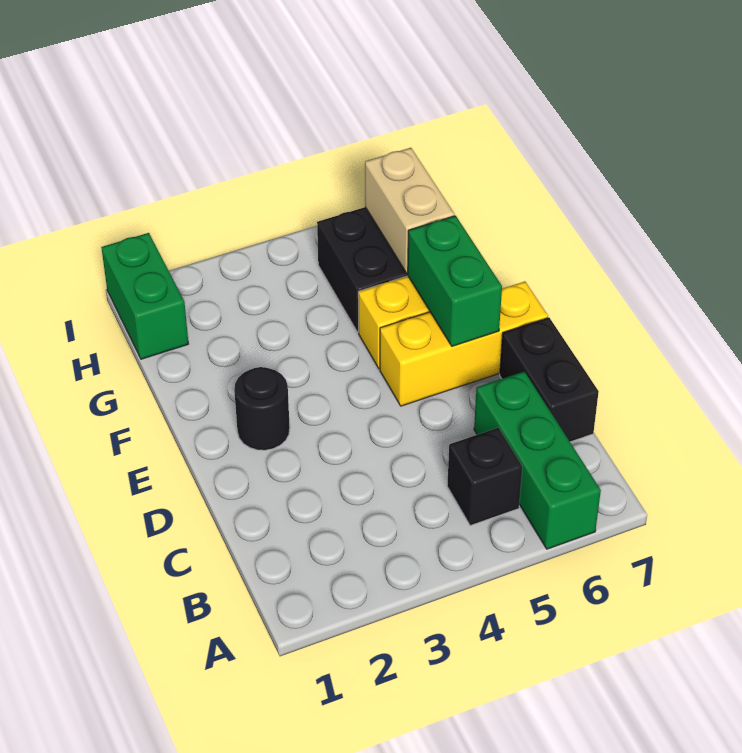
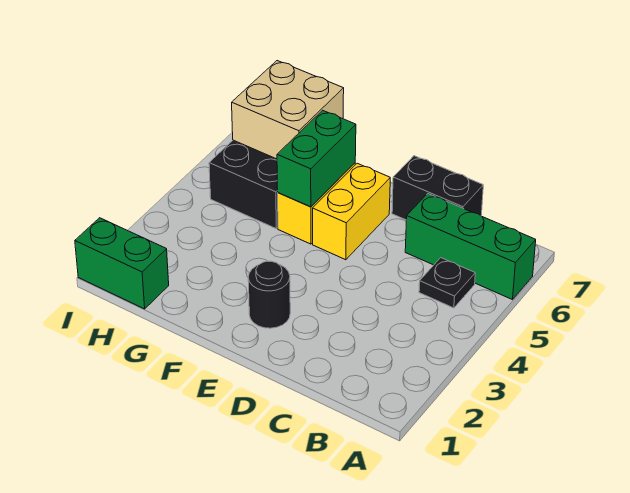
black 1x1 brick [447,428,522,525] -> black 1x1 plate [419,258,475,308]
yellow 1x3 brick [380,281,548,406] -> yellow 1x2 brick [313,163,390,260]
green 1x2 brick [408,216,502,346] -> green 1x2 brick turned to [277,110,356,207]
tan 1x2 brick [365,148,455,273] -> tan 2x2 brick [232,61,344,159]

